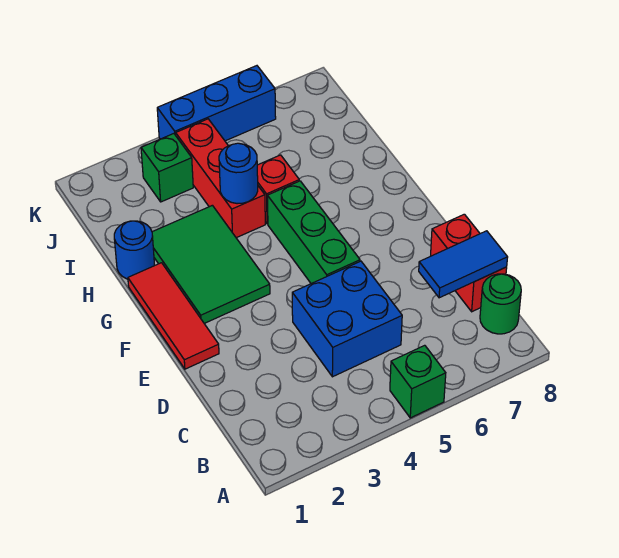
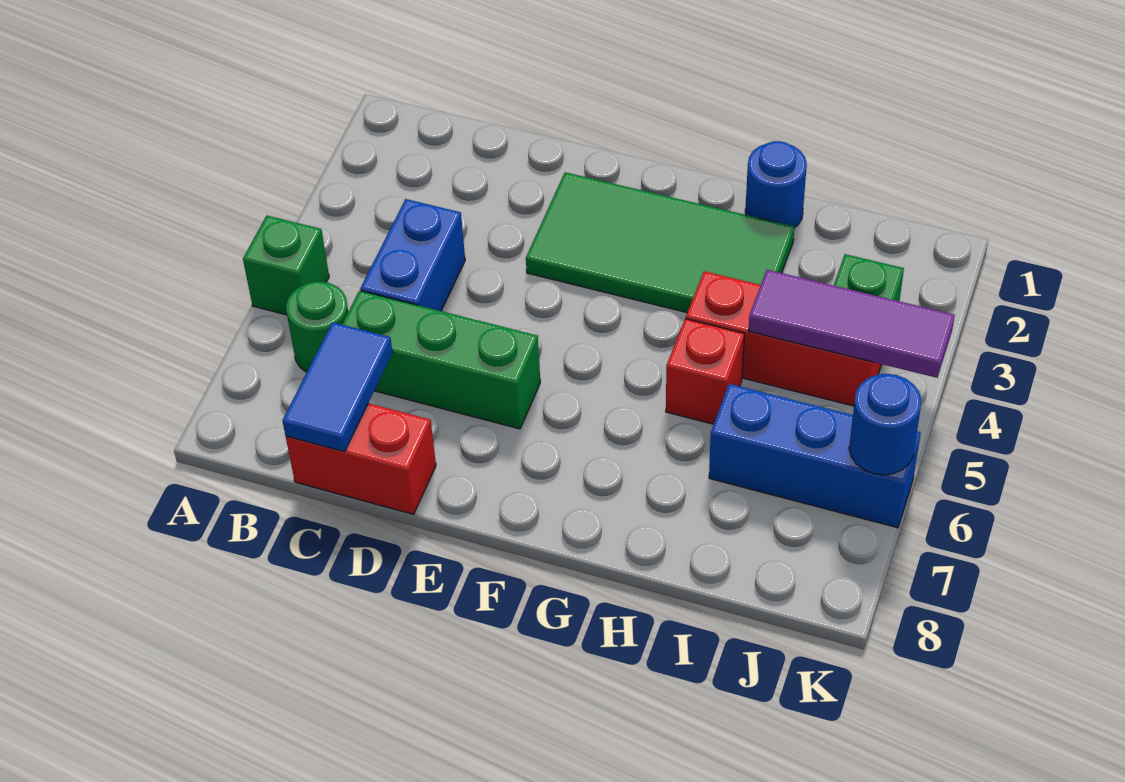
green 1x1 round brick [480,274,521,334] -> green 1x1 round brick moved to [286,282,348,372]
blue 2x2 brick [292,261,402,377] -> blue 1x2 brick [360,199,465,311]
red 1x3 tile [128,263,219,369] -> none
green 1x3 brick [267,181,360,284] -> green 1x3 brick moved to [342,291,540,429]
green 2x3 tile [152,205,270,323] -> green 2x4 tile [526,172,794,313]
blue 1x1 round brick [219,143,258,204] -> blue 1x1 round brick moved to [849,374,921,475]
none -> purple 1x3 tile [748,270,955,378]
blue 1x3 brick [157,66,276,141] -> blue 1x3 brick turned to [709,384,921,528]

